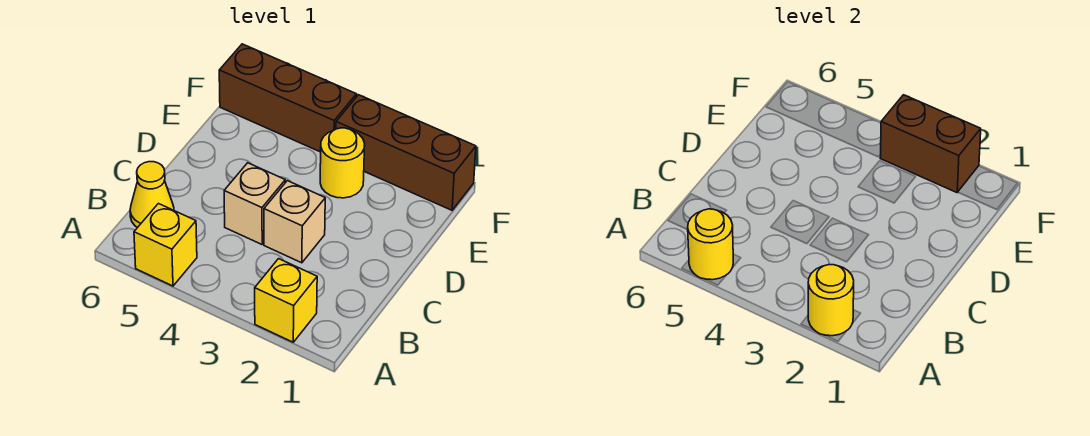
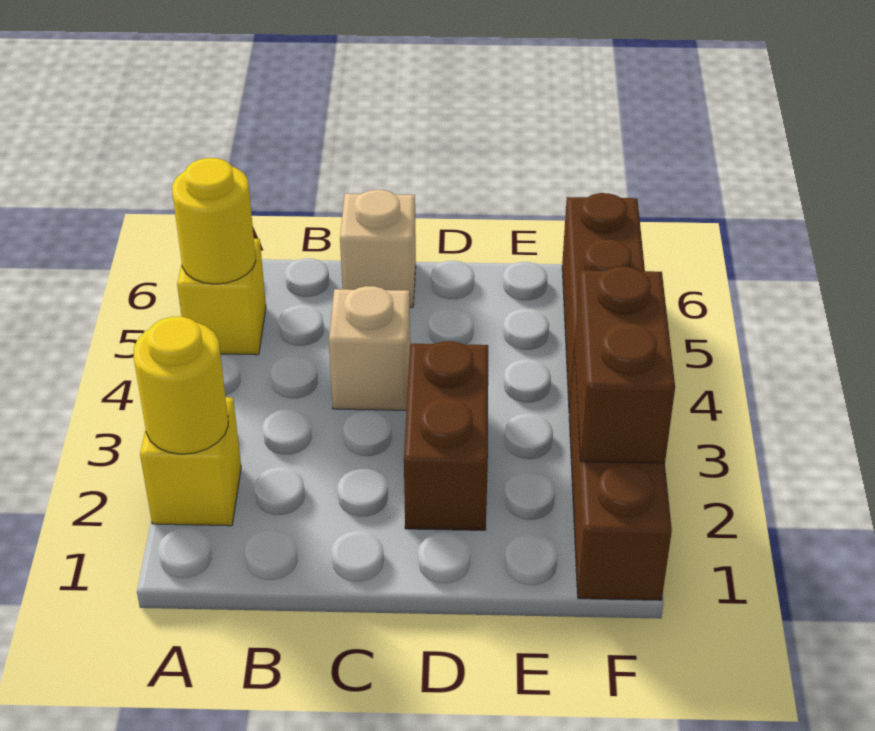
yellow 1x1 cone [130,162,174,228] -> none
tan 1x1 brick [264,181,325,263] -> tan 1x1 brick moved to [340,190,416,307]
none -> brown 1x2 brick [404,341,488,530]
yellow 1x1 round brick [320,128,365,198] -> none

